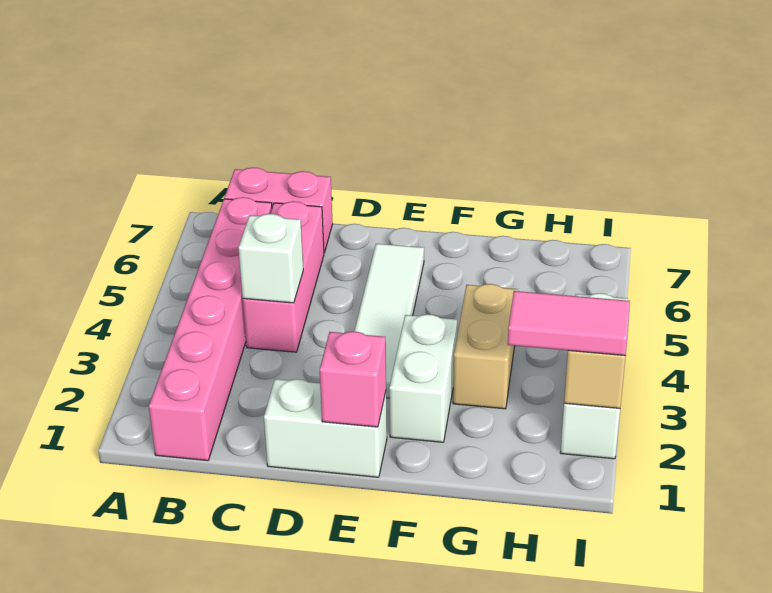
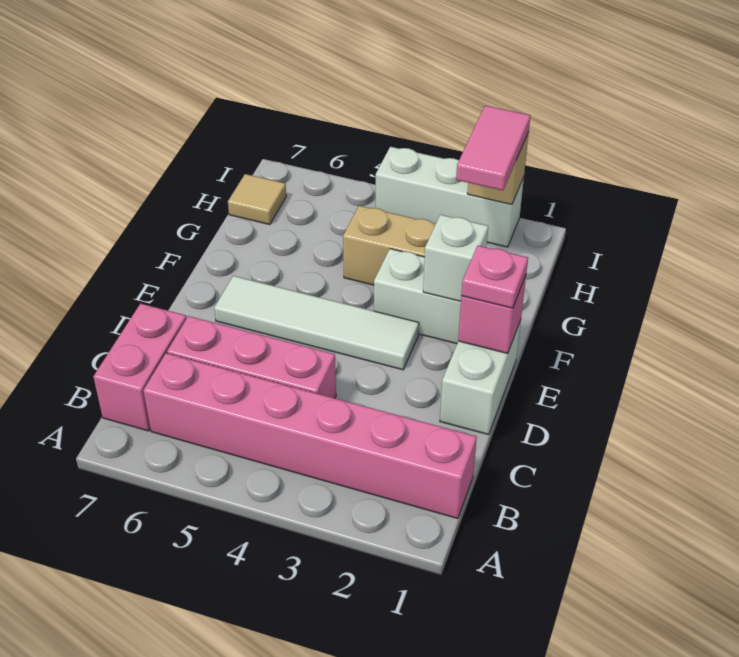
white 1x1 brick [238,214,303,303] -> white 1x1 brick moved to [423,215,488,301]
none -> pink 1x1 plate [461,246,528,308]
none -> tan 1x1 tile [228,174,286,225]

